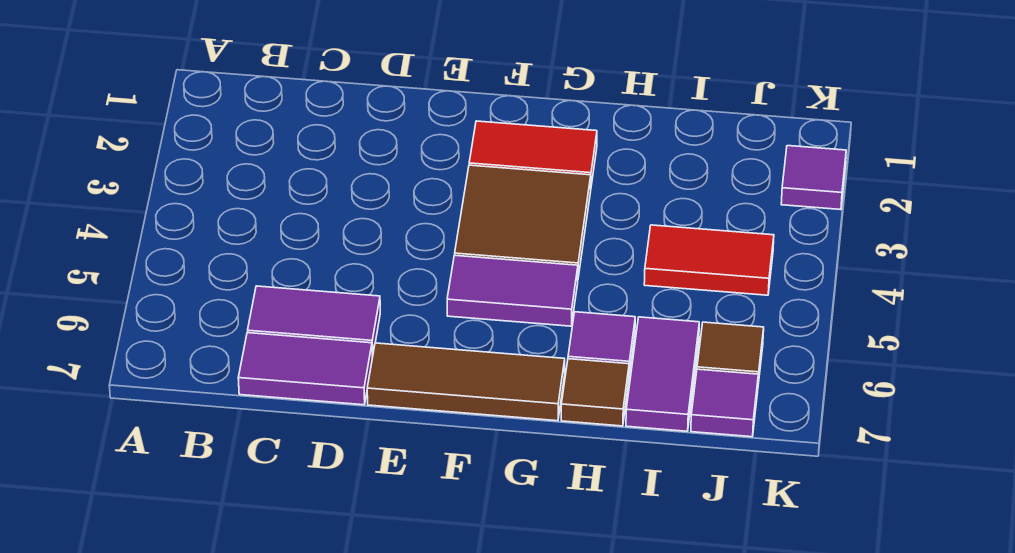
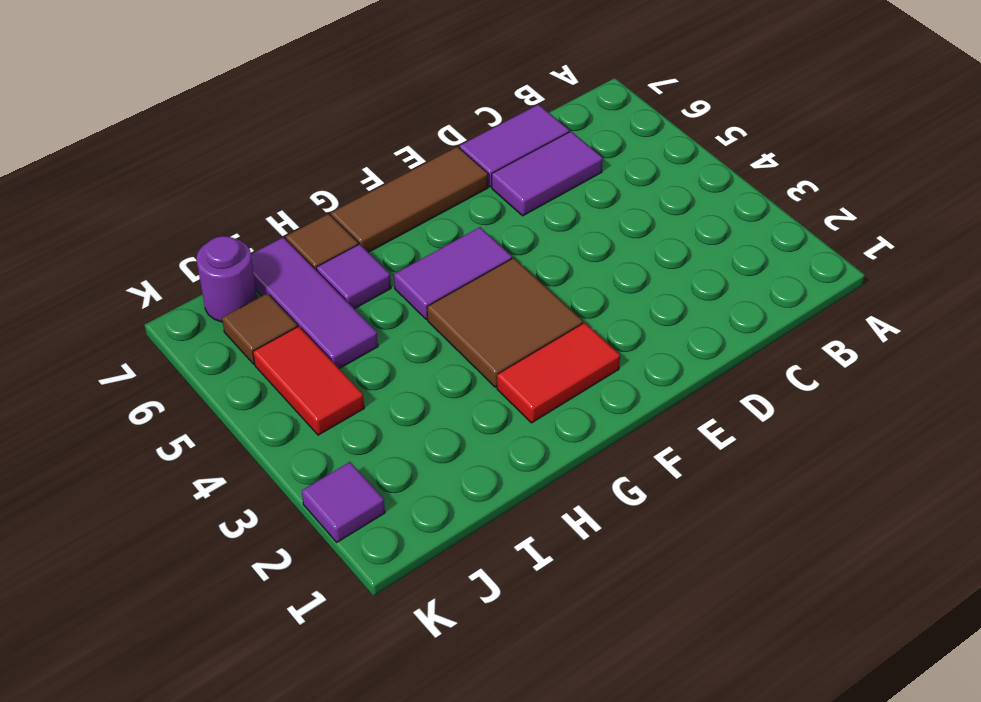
red 1x2 tile [644,225,774,295] -> red 1x2 tile turned to [253,326,364,435]
purple 1x2 tile [626,317,699,431] -> purple 1x3 tile [251,237,378,369]
purple 1x1 tile [691,369,758,437] -> purple 1x1 round brick [196,236,257,322]

